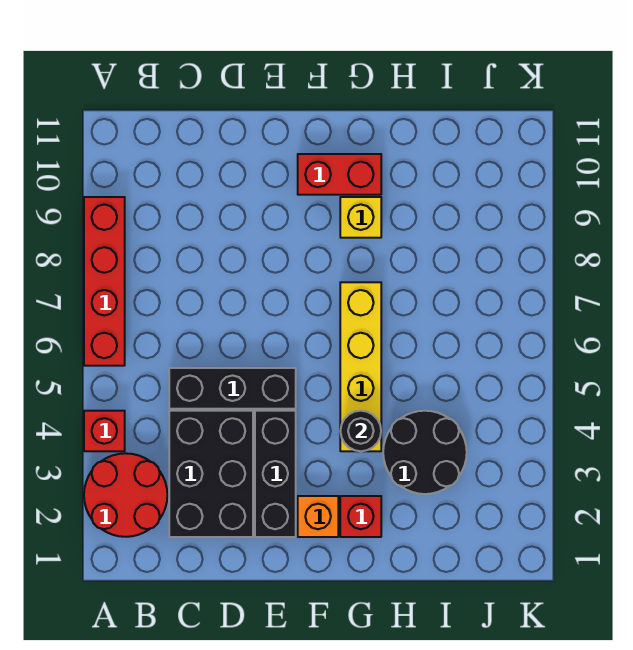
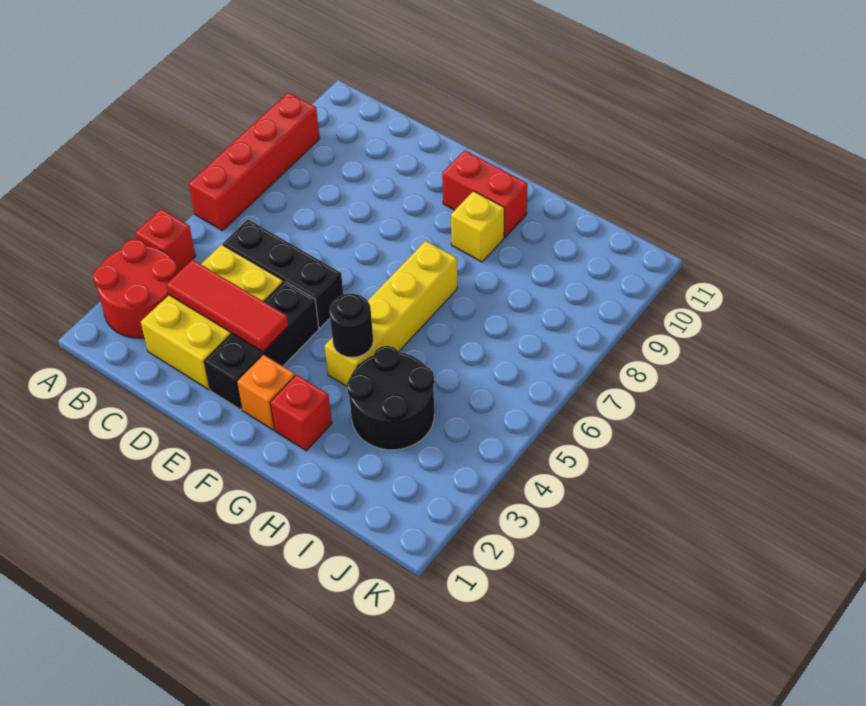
black 2x3 brick [169,411,253,537] -> yellow 2x3 brick [141,245,283,389]
none -> red 1x3 tile [166,259,289,352]

